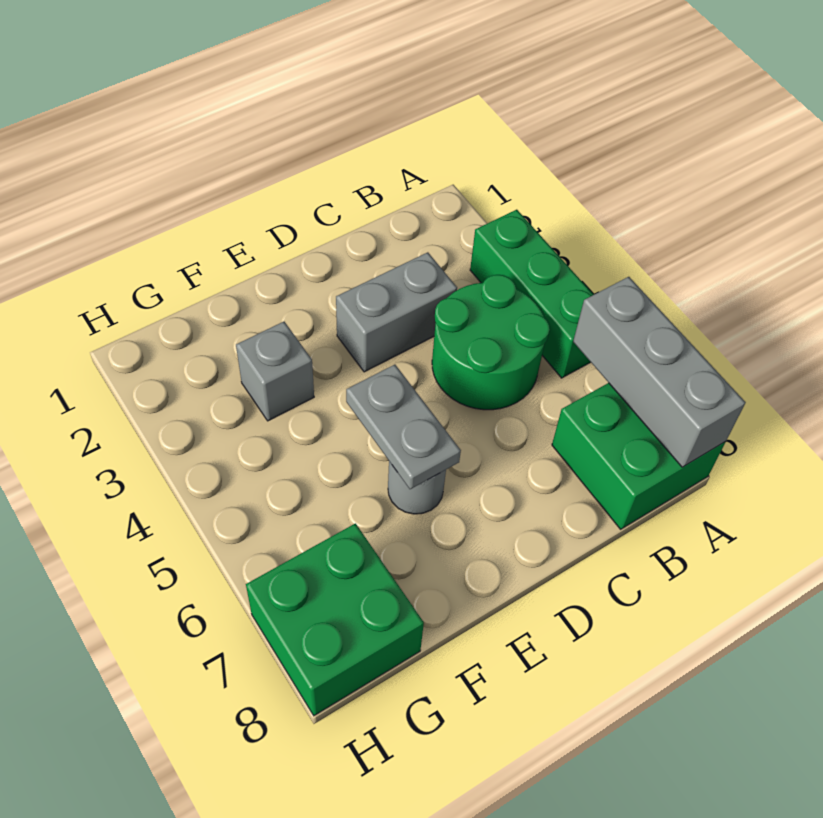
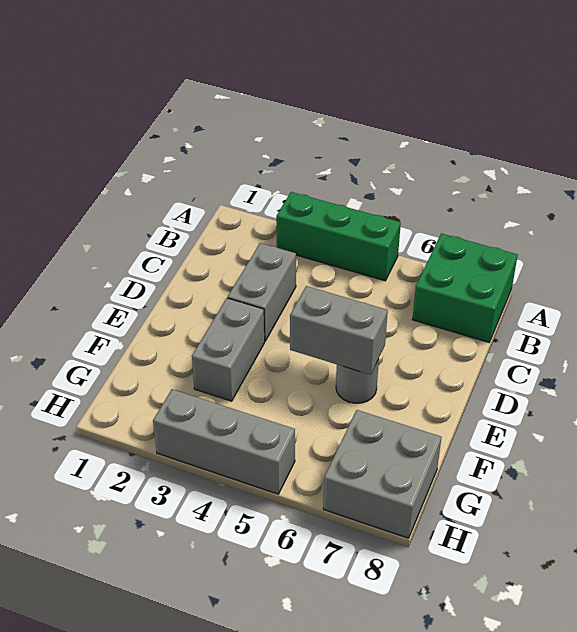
grey 1x3 brick [573,277,746,467] -> grey 1x3 brick moved to [153,389,295,494]
green 2x2 round brick [432,275,550,410] -> none
grey 1x2 plate [346,365,461,489] -> grey 1x2 brick [290,286,388,375]
grey 1x1 brick [236,322,314,421] -> grey 1x2 brick [192,298,265,401]
green 2x2 brick [246,523,424,716] -> grey 2x2 brick [323,410,441,538]

